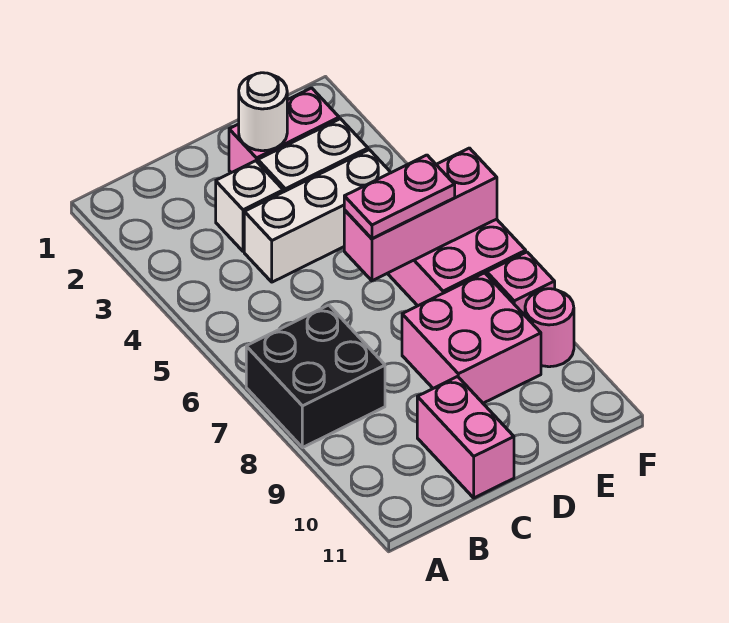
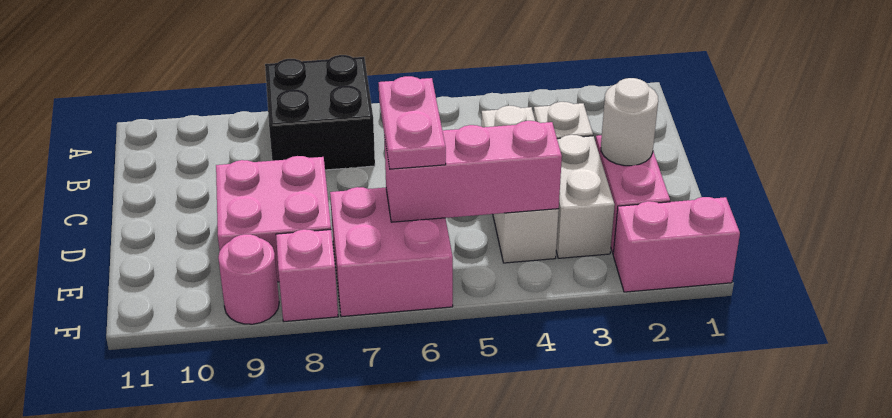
pink 1x2 brick [417,376,514,498] -> pink 1x2 brick moved to [613,197,740,292]
pink 1x3 brick [344,148,497,281] -> pink 1x3 brick turned to [384,121,562,222]

